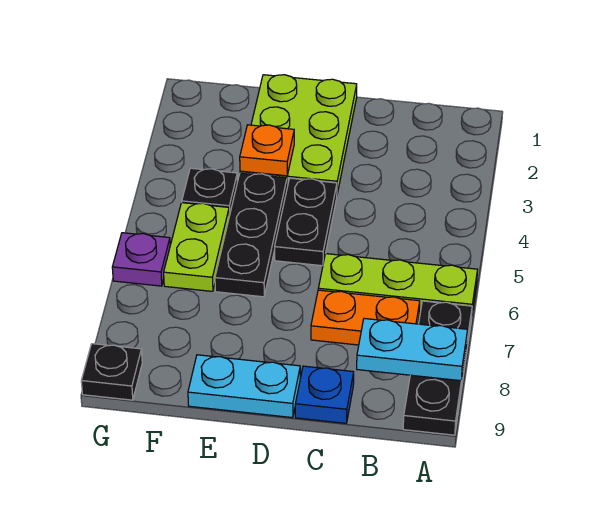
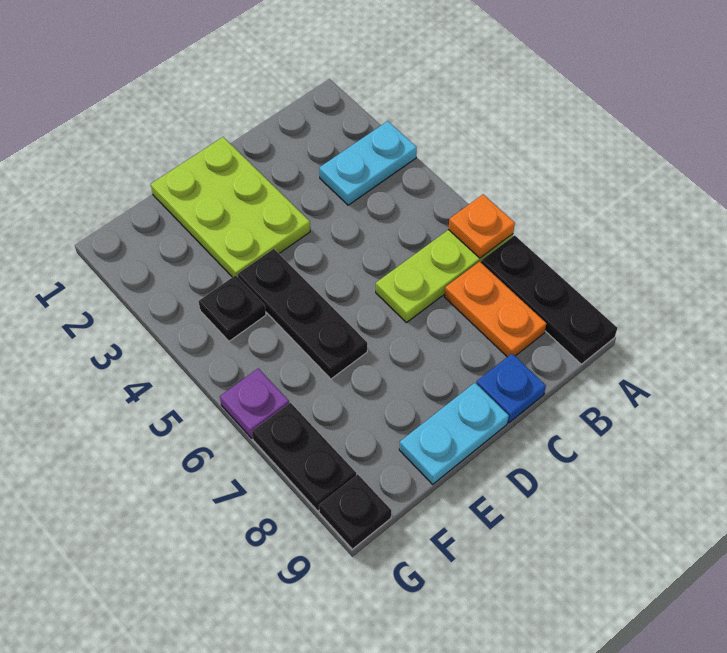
cyan 1x2 plate [357,319,468,381] -> cyan 1x2 plate moved to [319,121,417,205]
orange 1x2 plate [311,290,420,345] -> orange 1x2 plate turned to [444,262,546,357]
black 1x2 plate [275,178,337,266] -> black 1x2 plate moved to [252,403,356,511]
orange 1x1 plate [240,125,294,176] -> orange 1x1 plate moved to [448,194,515,258]
lime 1x2 plate [164,203,229,291] -> none

